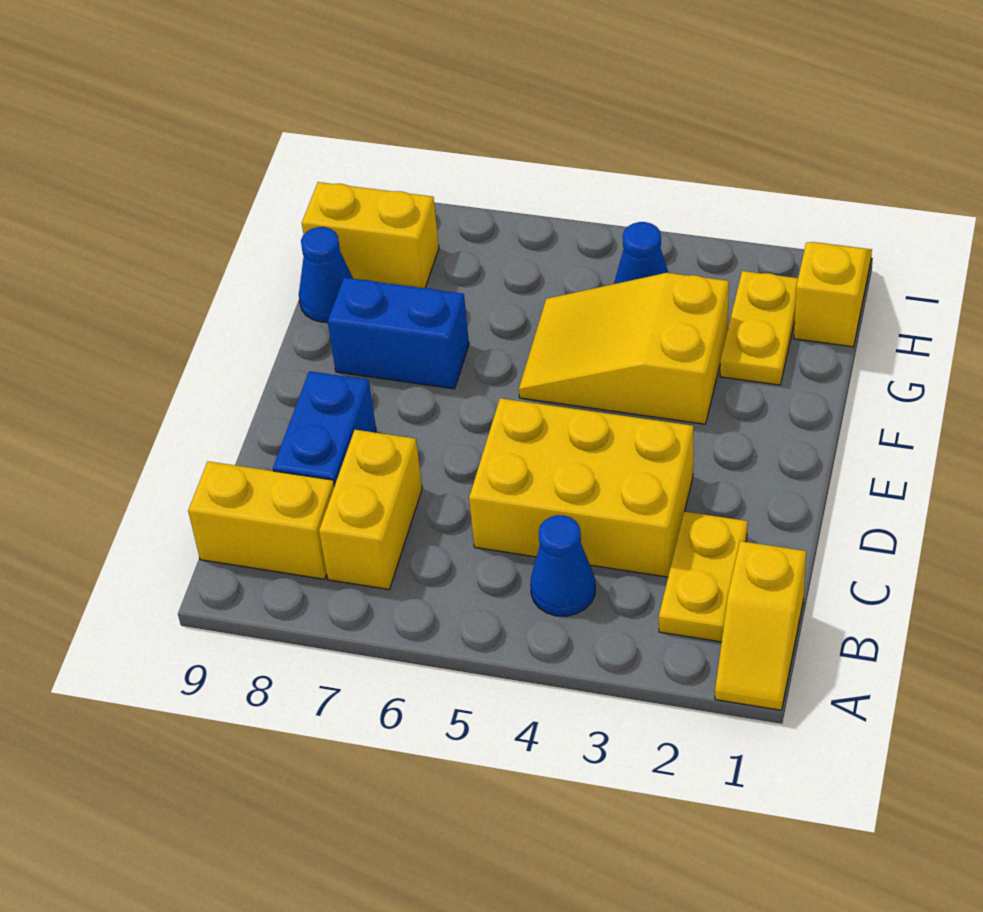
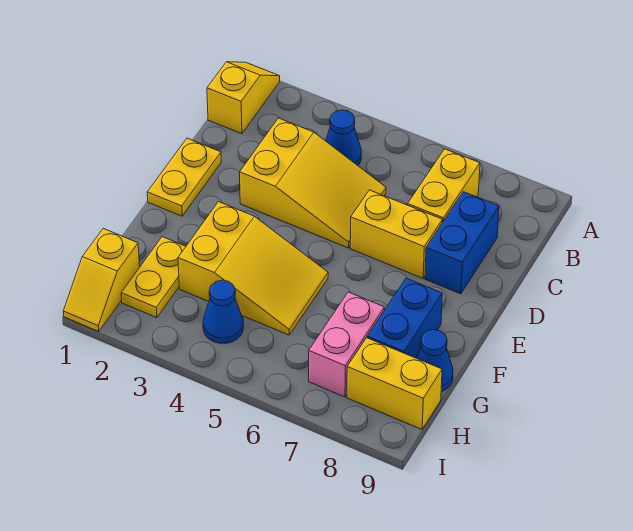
yellow 1x2 plate [659,512,748,642] -> yellow 1x2 plate moved to [147,138,221,216]
yellow 1x2 brick [188,461,334,579] -> yellow 1x2 brick moved to [350,190,443,278]
yellow 2x3 brick [469,398,693,577] -> yellow 2x3 slope [240,118,386,248]
blue 1x2 brick [328,278,469,389] -> blue 1x2 brick turned to [367,278,442,358]
none -> pink 1x2 brick [309,292,384,397]

